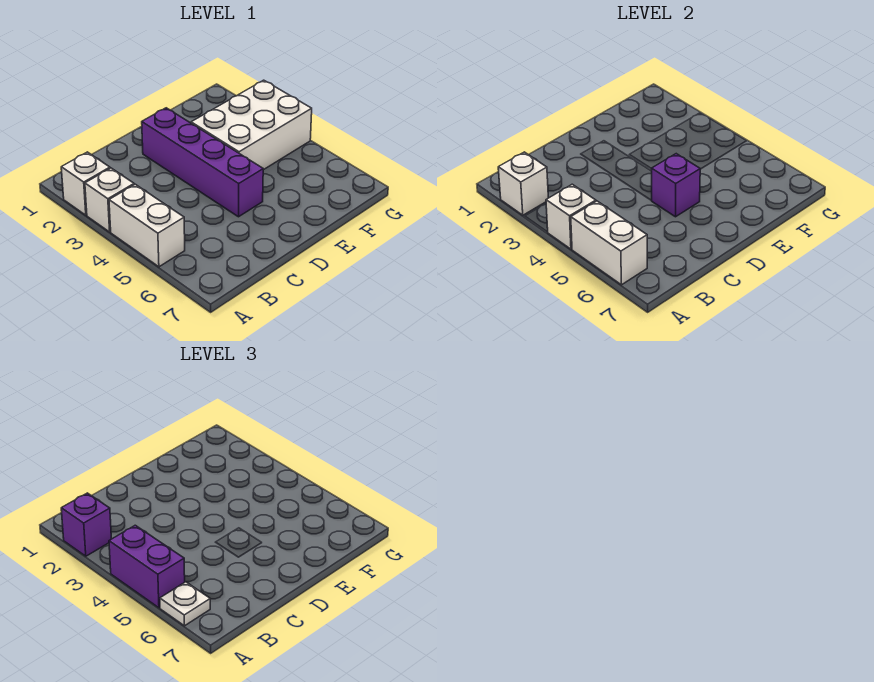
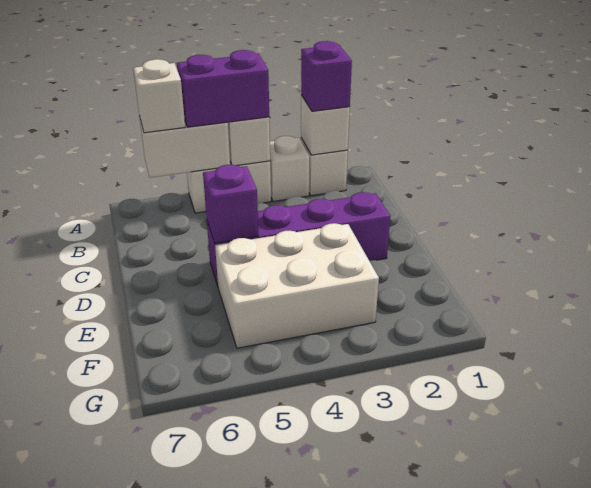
white 1x1 plate [160,582,210,626] -> white 1x1 brick [133,59,185,133]
white 2x3 brick [191,80,312,170] -> white 2x3 brick turned to [215,223,379,348]

